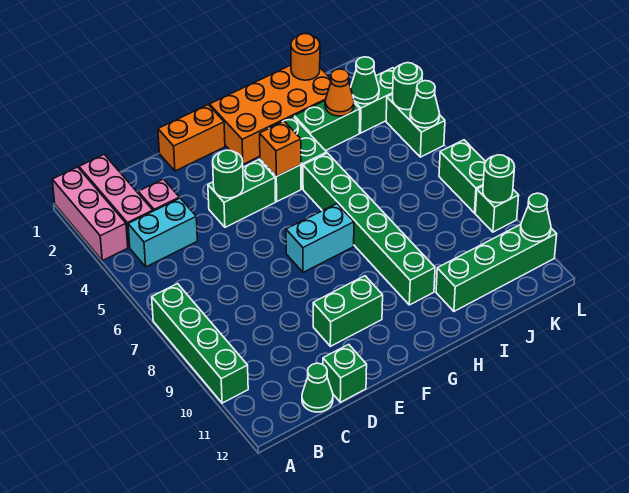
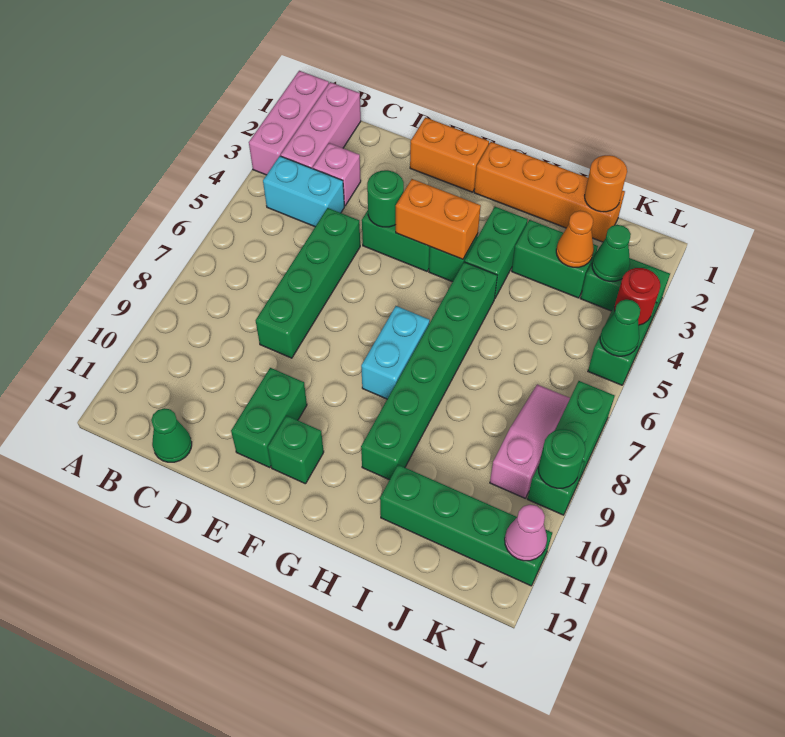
green 1x4 brick [152,284,248,403] -> green 1x4 brick moved to [256,208,360,358]
green 1x1 brick [323,344,367,402] -> green 1x1 brick moved to [268,416,324,484]
green 1x2 brick [313,276,383,346] -> green 1x2 brick turned to [231,368,307,468]
cyan 1x2 brick [286,204,354,272] -> cyan 1x2 brick turned to [361,306,430,399]
orange 2x4 brick [210,65,331,164] -> orange 1x4 brick [474,142,625,242]
orange 1x1 brick [260,121,301,177] -> orange 1x2 brick [396,179,481,259]
none -> pink 1x3 slope [490,384,570,498]
green 1x1 round brick [393,63,422,110] -> red 1x1 round brick [614,268,660,325]
green 1x1 cone [521,193,551,242] -> pink 1x1 cone [505,505,547,561]

